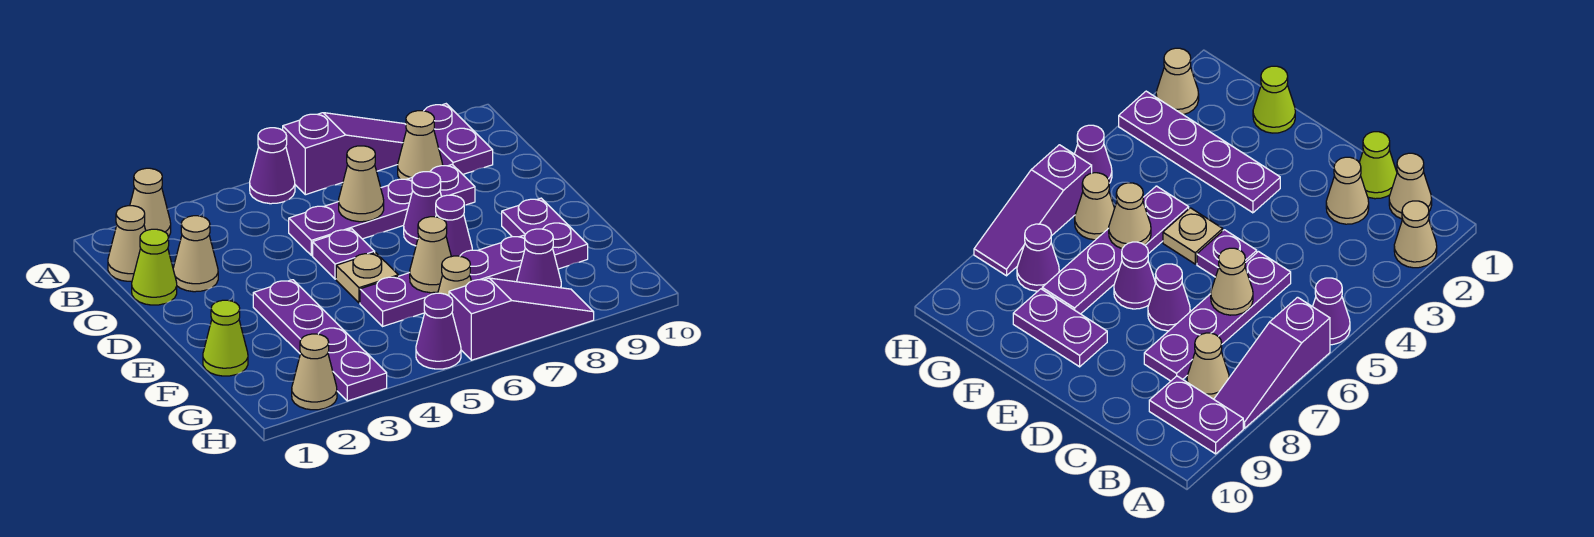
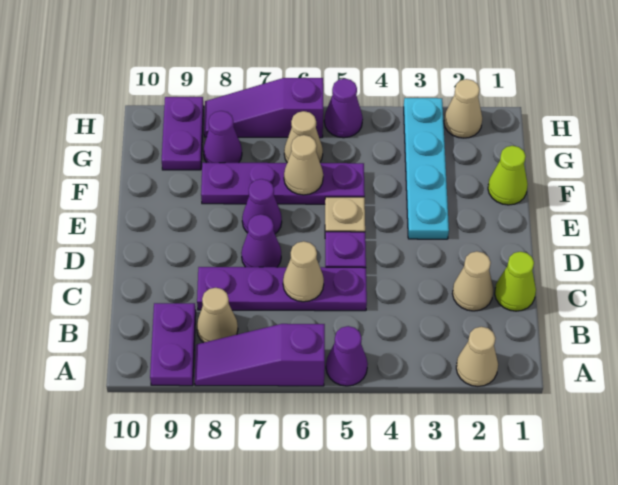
tan 1x1 cone [108,206,146,281] -> none
purple 1x4 plate [253,280,387,401] -> cyan 1x4 plate [404,98,449,239]
purple 1x2 plate [502,198,588,269] -> purple 1x2 plate moved to [162,97,204,170]

